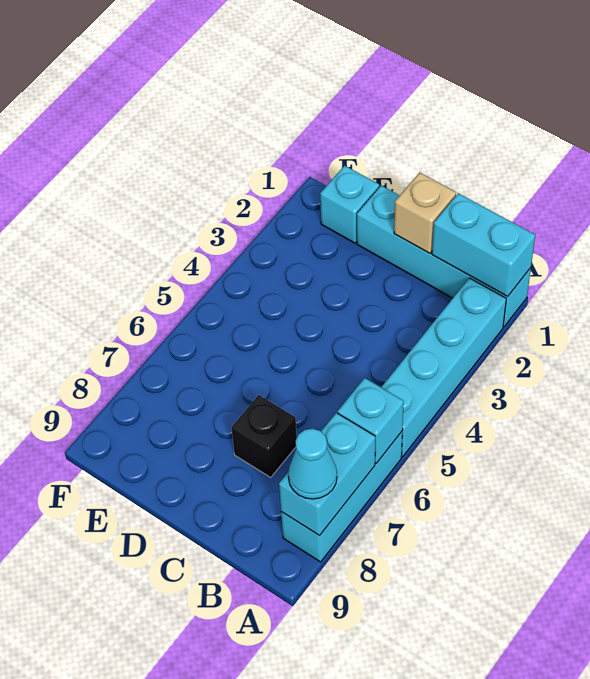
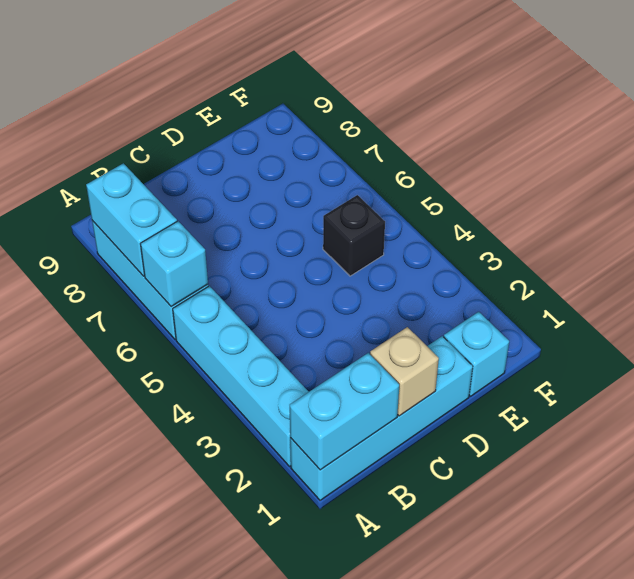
cyan 1x1 cone [288,429,337,499] -> none
black 1x1 brick [231,395,297,477] -> black 1x1 brick moved to [323,195,385,276]

